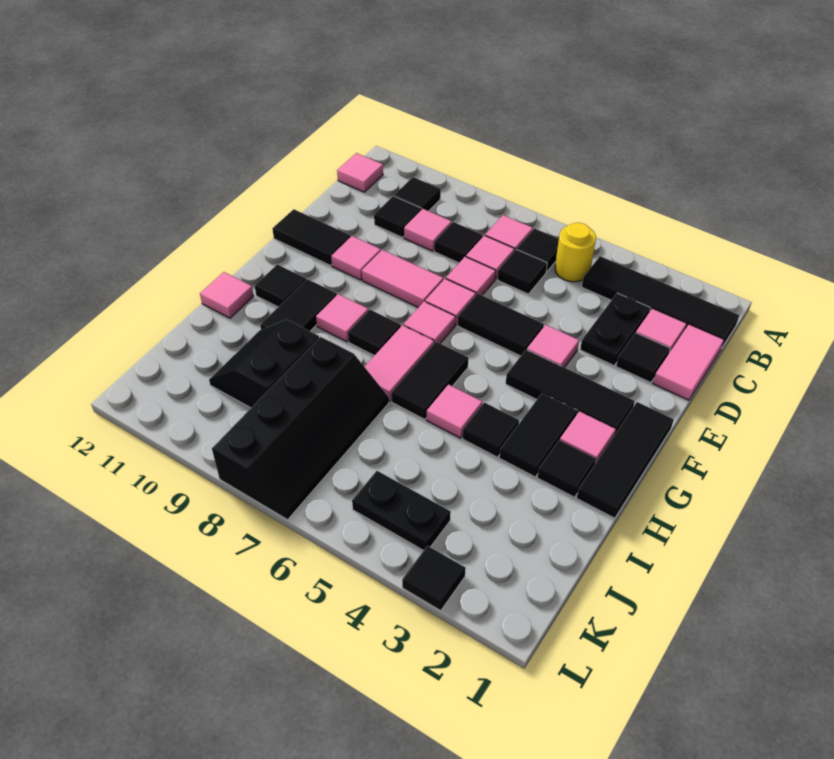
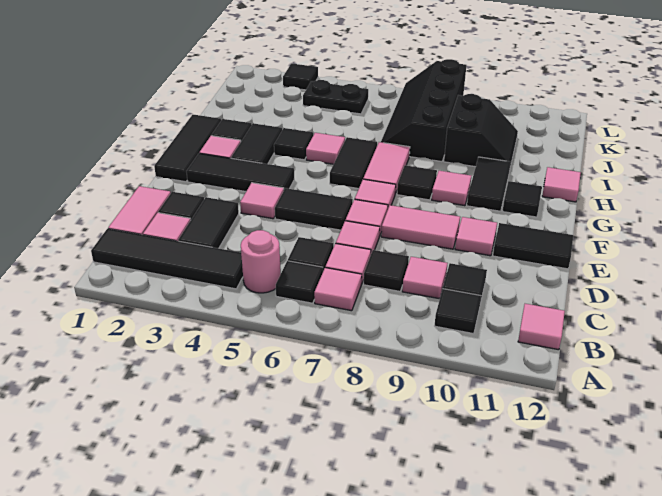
yellow 1x1 round brick [555,223,596,282] -> pink 1x1 round brick [241,230,281,293]
black 1x2 plate [580,293,650,366] -> black 1x2 tile [178,197,239,248]

